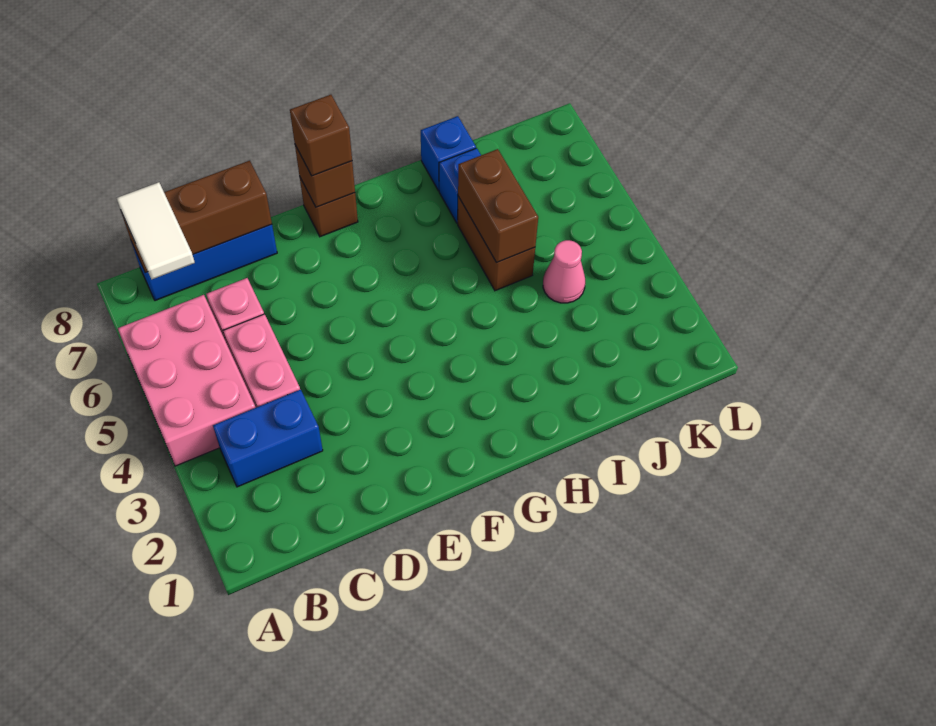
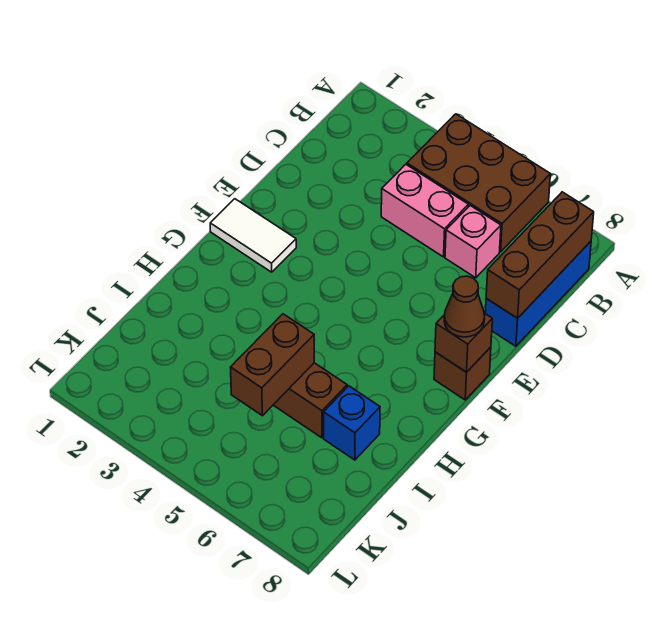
pink 2x3 brick [118,295,256,466] -> brown 2x3 brick [407,114,550,252]
blue 1x2 brick [213,389,323,487] -> none
white 1x2 tile [117,182,195,279] -> white 1x2 tile moved to [210,199,296,272]
brown 1x1 brick [290,95,352,176] -> brown 1x1 cone [444,276,485,337]
brown 1x2 brick [458,149,538,262] -> brown 1x2 brick turned to [231,314,314,416]
blue 1x1 brick [421,116,476,191] -> none
pink 1x1 cone [543,240,585,303] -> none

